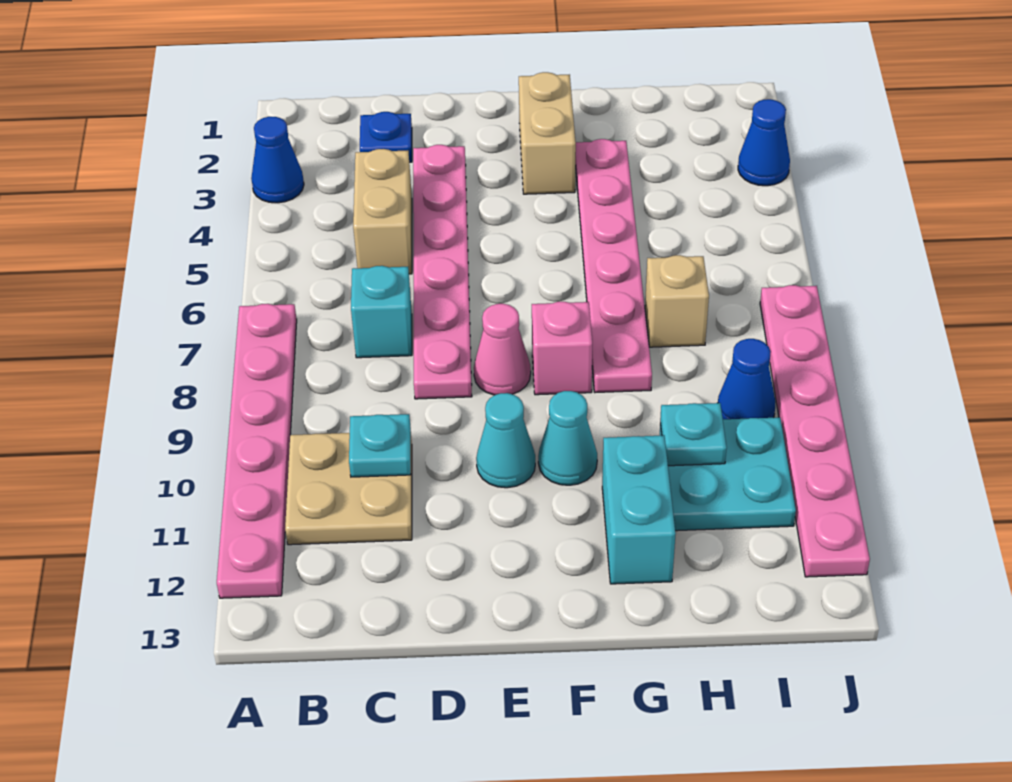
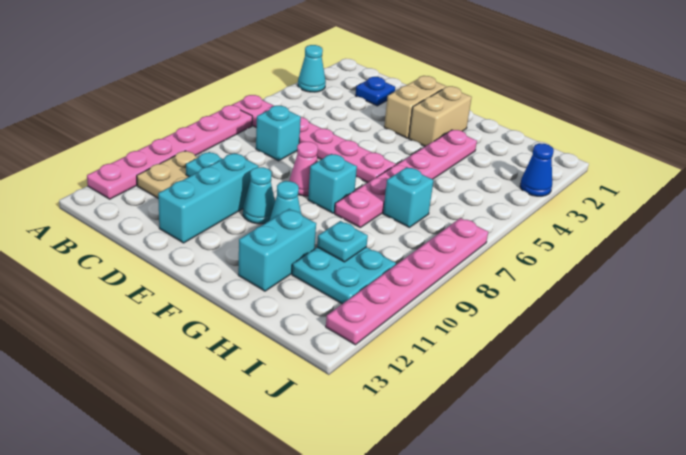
blue 1x1 cone [251,117,304,203] -> cyan 1x1 cone [298,45,326,92]
tan 1x2 brick [353,149,412,274] -> tan 1x2 brick moved to [384,76,446,138]
pink 1x6 plate [413,145,472,399] -> pink 1x6 plate turned to [232,95,396,183]
none -> cyan 1x3 brick [158,153,258,243]
pink 1x1 brick [532,302,592,395] -> cyan 1x1 brick [308,154,357,213]
tan 1x1 brick [645,255,709,347] -> cyan 1x1 brick [383,167,434,227]
blue 1x1 cone [718,339,776,419] -> none

